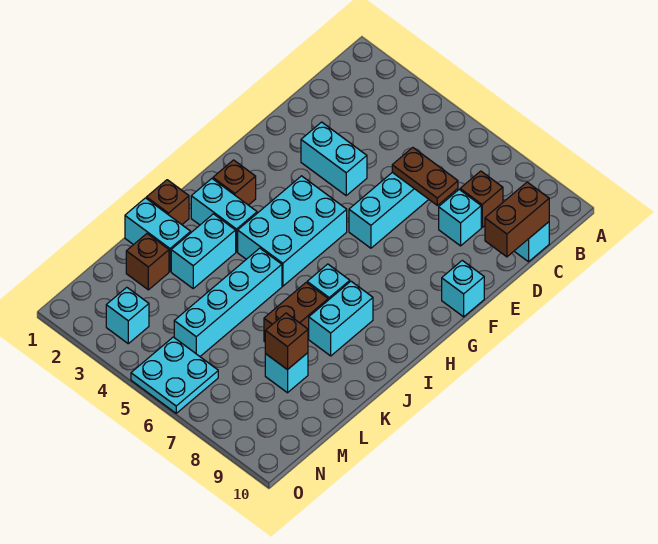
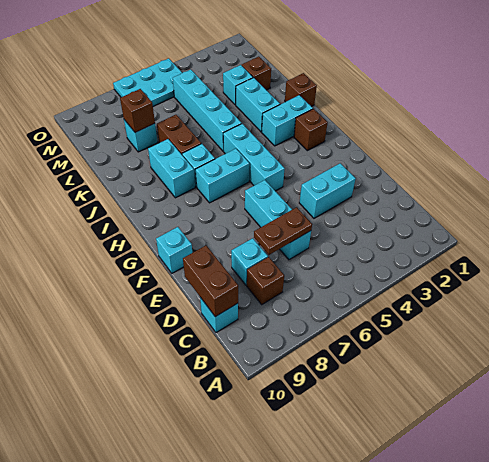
cyan 2x3 brick [238,176,347,286] -> cyan 1x3 brick [223,124,285,191]
cyan 1x2 brick [125,198,191,271] -> cyan 1x2 brick moved to [196,149,250,203]
cyan 1x1 brick [106,287,149,344] -> cyan 1x1 brick moved to [223,65,253,105]
cyan 2x2 plate [131,337,218,413] -> cyan 2x3 plate [113,58,182,106]

